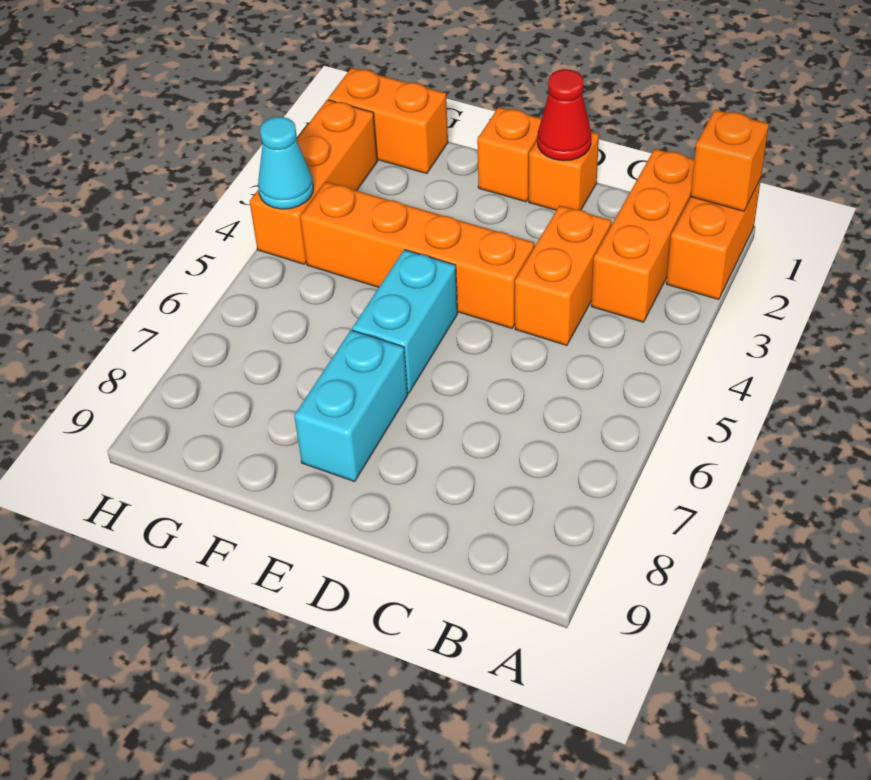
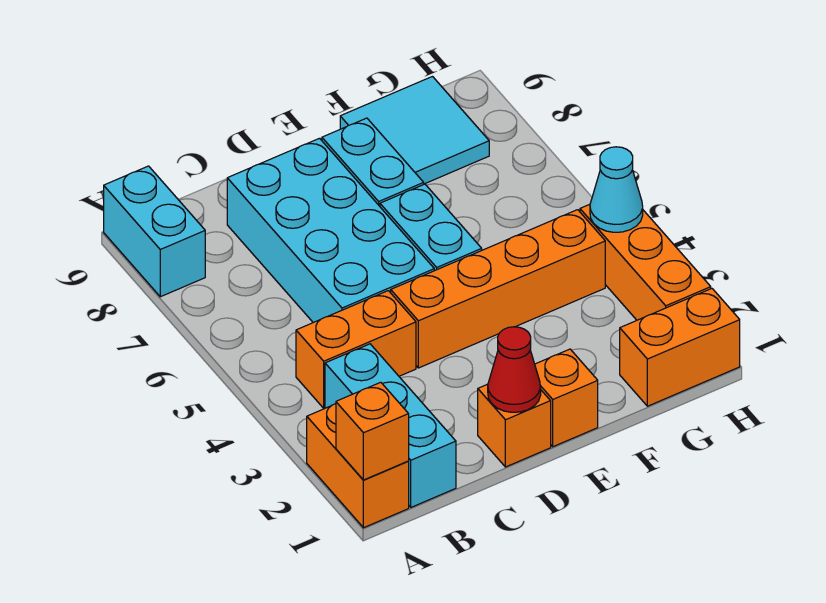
none -> cyan 1x2 brick [104,166,205,297]
orange 1x3 brick [591,149,695,322] -> cyan 1x3 brick [325,344,456,507]
orange 1x2 brick [515,206,611,345] -> orange 1x2 brick turned to [296,291,416,408]
none -> cyan 2x4 brick [227,138,434,323]
none -> cyan 2x2 tile [340,77,489,184]

